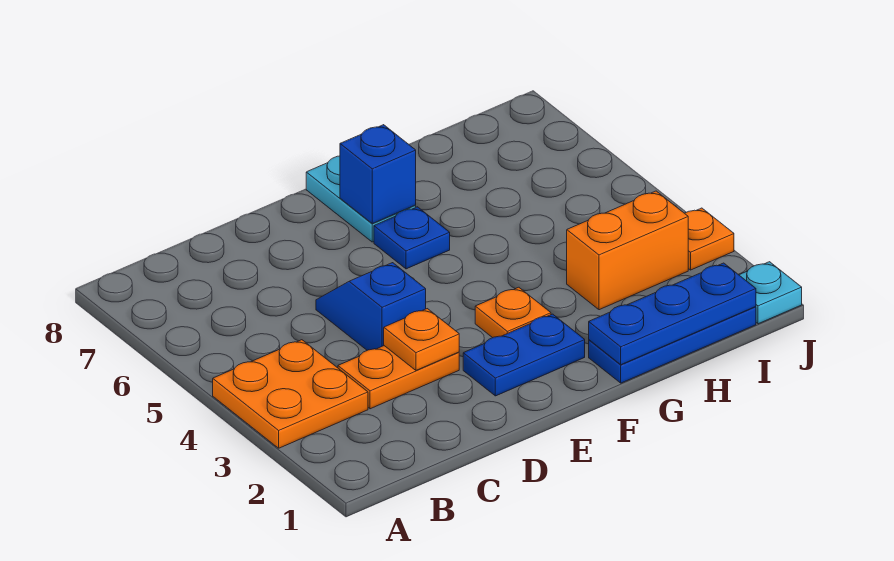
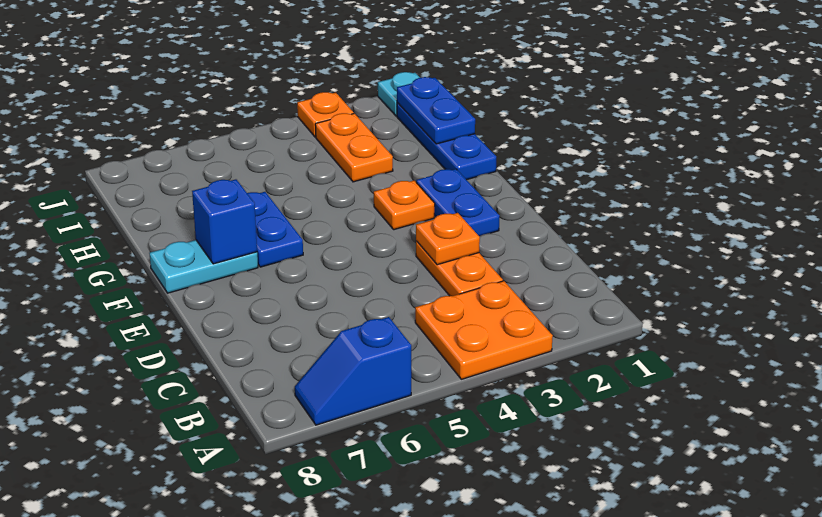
blue 1x2 slope [316,263,426,350] -> blue 1x2 slope moved to [295,317,411,425]
blue 1x1 plate [374,207,450,269] -> blue 1x2 plate [247,192,303,267]
blue 1x3 plate [589,263,756,365] -> blue 1x2 plate [397,77,475,144]
orange 1x2 brick [567,191,688,310] -> orange 1x2 plate [315,113,393,182]

